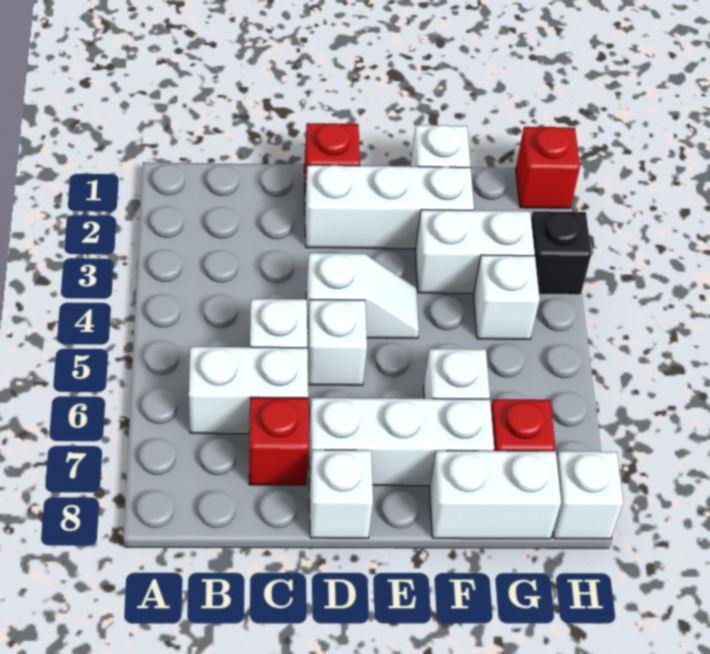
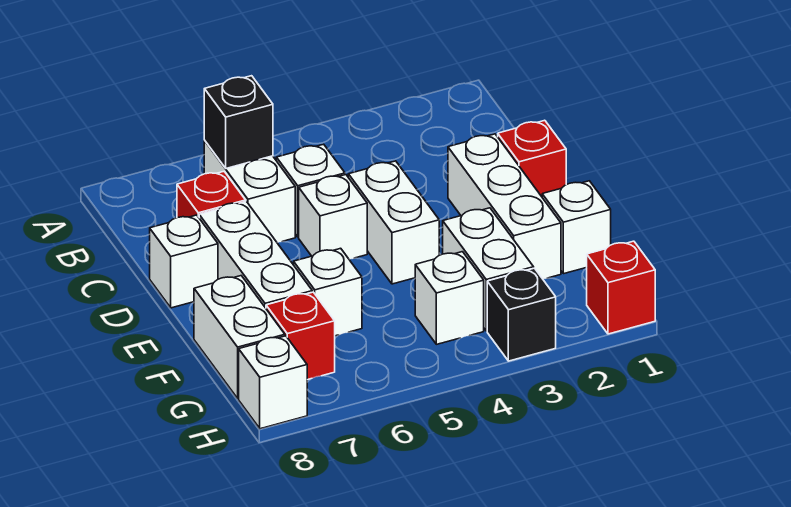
none -> black 1x1 brick [204,76,273,168]
white 1x2 slope [306,253,419,338] -> white 1x2 brick [348,161,439,284]

